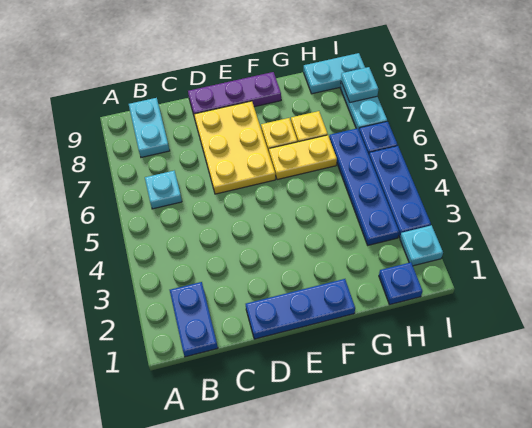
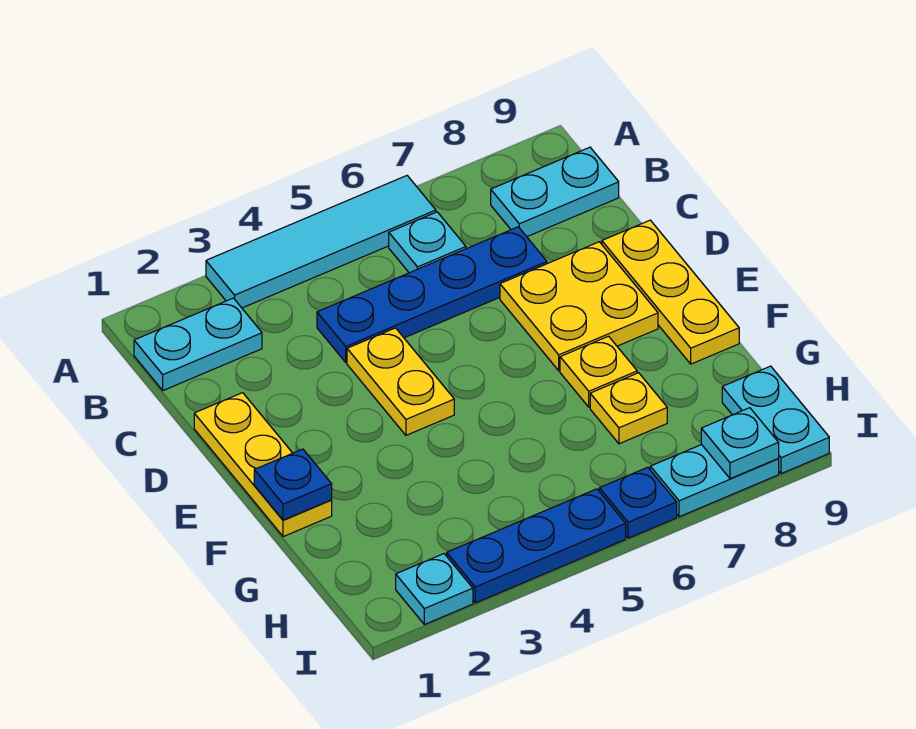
none -> cyan 1x4 tile [206,176,436,308]
blue 1x2 plate [170,282,218,357] -> cyan 1x2 plate [134,298,262,390]
blue 1x3 plate [246,279,355,339] -> yellow 1x3 plate [194,393,332,537]
yellow 2x3 plate [194,101,275,194] -> yellow 2x2 plate [500,242,658,371]
purple 1x3 plate [188,72,281,115] -> yellow 1x3 plate [602,220,739,364]
yellow 1x2 plate [269,135,337,180] -> yellow 1x2 plate moved to [347,328,454,435]
blue 1x1 plate [379,262,423,305] -> blue 1x1 plate moved to [254,449,332,520]
blue 1x4 plate [329,128,399,245] -> blue 1x4 plate moved to [317,227,547,362]

